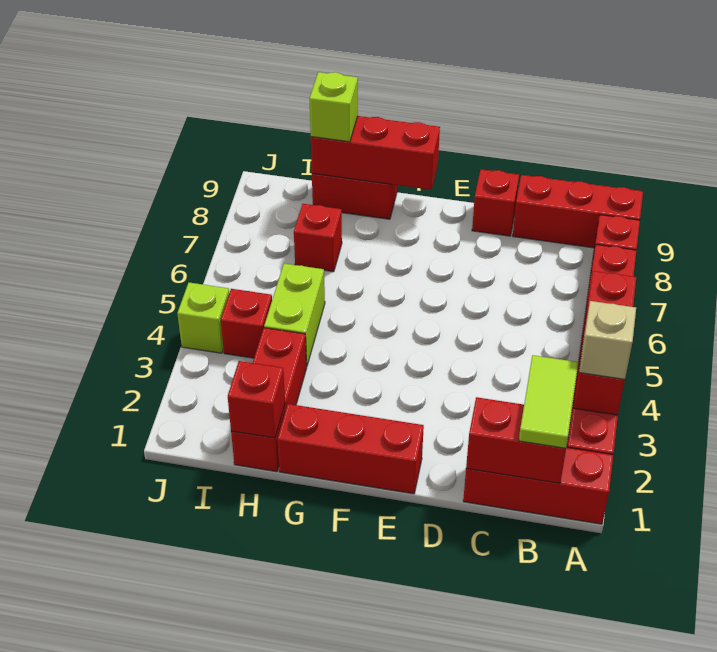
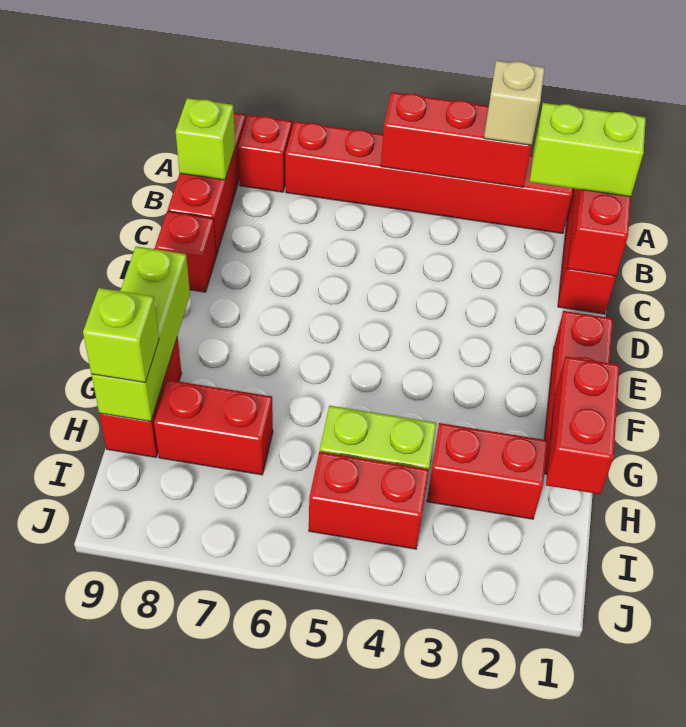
lime 1x2 tile [519,355,578,448] -> lime 1x2 brick [530,103,646,197]
red 1x3 brick [311,116,440,190] -> lime 1x3 brick [91,246,190,422]
red 1x3 brick [231,328,307,472] -> red 1x2 brick [427,423,548,519]
red 1x1 brick [228,361,285,438] -> red 1x2 brick [546,357,620,494]
red 1x1 brick [294,204,342,272] -> red 1x2 brick [154,380,273,475]
red 1x1 brick [221,289,272,358] -> red 1x2 brick [309,452,429,549]
lime 1x1 brick [177,283,229,353] -> lime 1x1 brick moved to [176,98,235,180]

